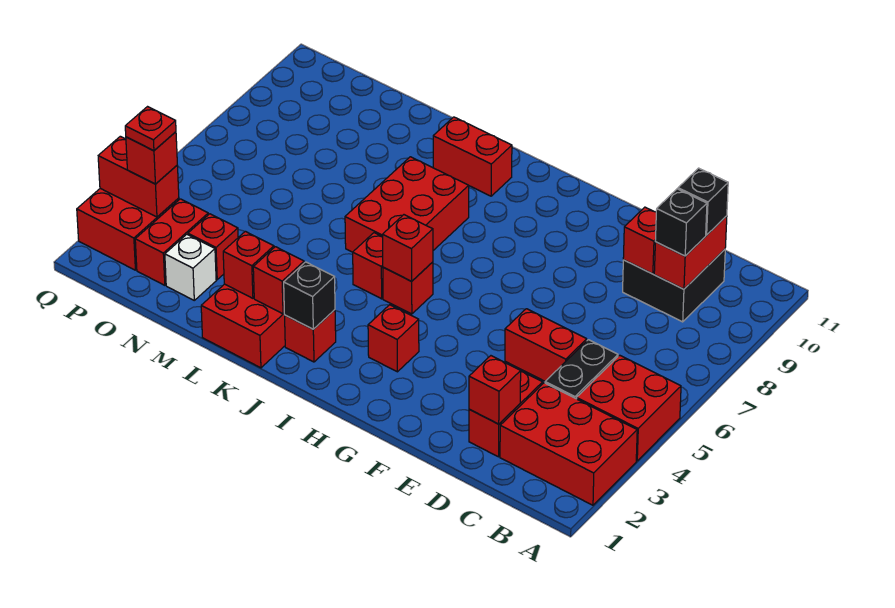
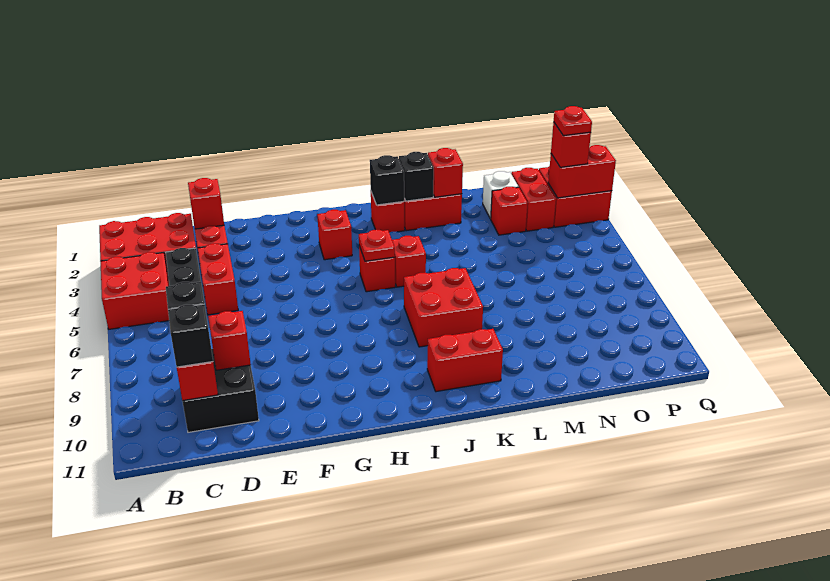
red 1x2 brick [505,309,587,381] -> red 1x2 brick turned to [198,244,238,315]
red 1x1 brick [382,215,433,281] -> red 1x1 plate [359,230,395,261]
red 2x3 brick [345,157,469,252] -> red 2x2 brick [404,268,483,347]
red 1x1 brick [253,247,304,314] -> black 1x1 brick [399,152,434,201]

